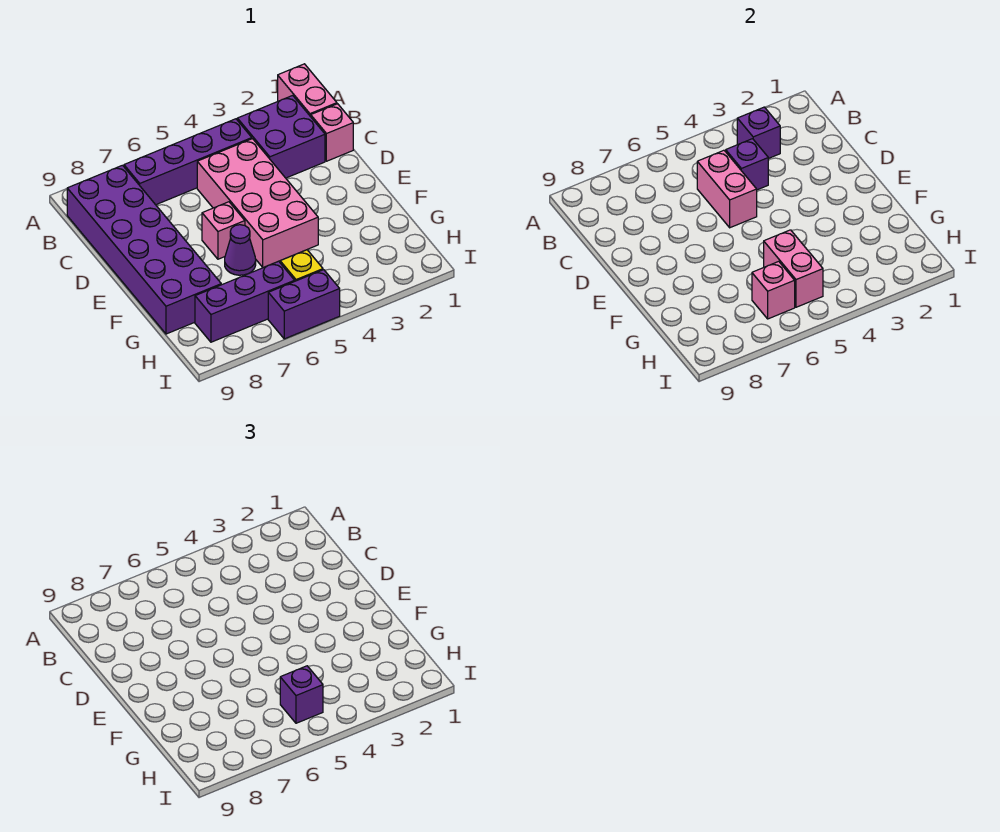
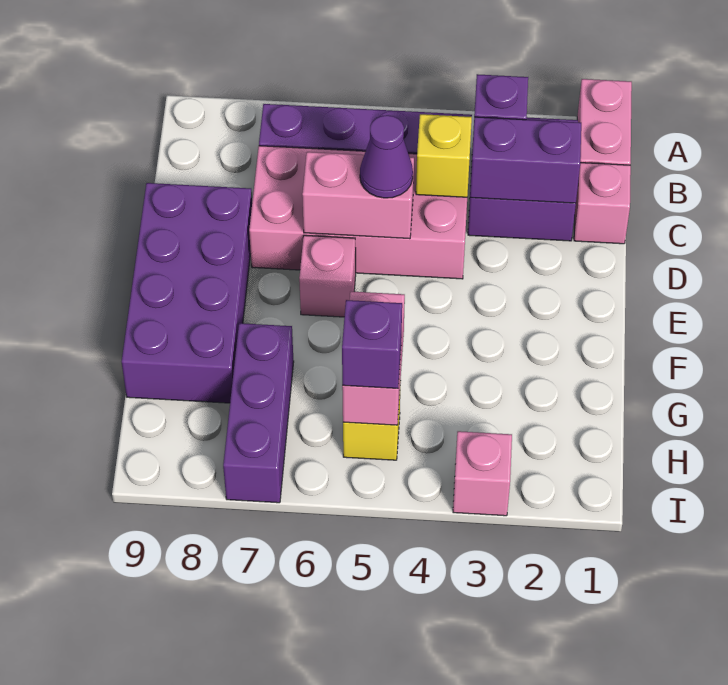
purple 2x6 brick [67,165,221,334] -> purple 2x4 brick [122,183,252,403]
pink 2x4 brick [197,139,318,267] -> pink 2x4 brick turned to [249,146,467,279]
purple 1x1 brick [726,139,768,190] -> yellow 1x1 brick [416,114,472,197]
pink 1x2 brick [697,150,757,228] -> pink 1x2 brick turned to [302,152,414,239]
purple 1x1 cone [225,225,256,275] -> purple 1x1 cone moved to [360,115,413,198]
purple 1x3 brick [195,261,295,342] -> purple 1x3 brick turned to [223,323,294,503]
pink 1x1 brick [752,261,795,319] -> pink 1x1 brick moved to [453,431,512,516]
purple 1x2 brick [268,270,340,339] -> purple 1x2 brick moved to [470,117,581,203]

